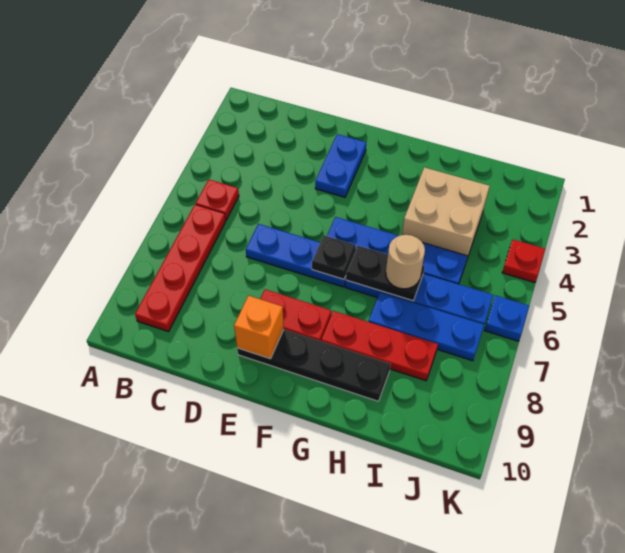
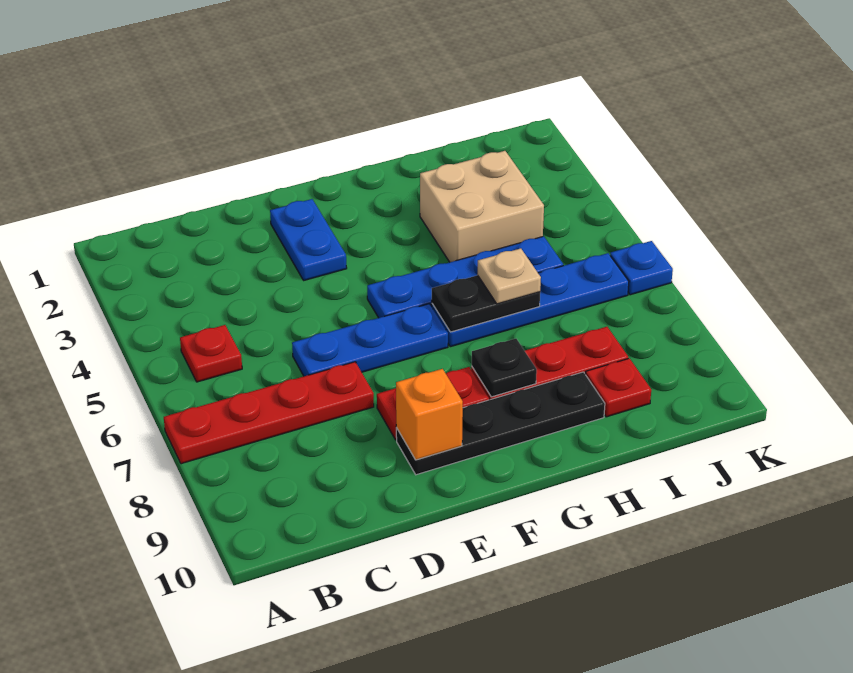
red 1x4 plate [135,205,226,332] -> red 1x4 plate turned to [164,362,374,464]
black 1x1 plate [312,236,356,279] -> black 1x1 plate moved to [472,339,537,397]
tan 1x1 round brick [386,235,425,289] -> tan 1x1 plate [477,248,541,304]
blue 1x3 plate [369,292,484,361] -> none
red 1x1 plate [502,239,545,283] -> red 1x1 plate moved to [586,358,651,417]

